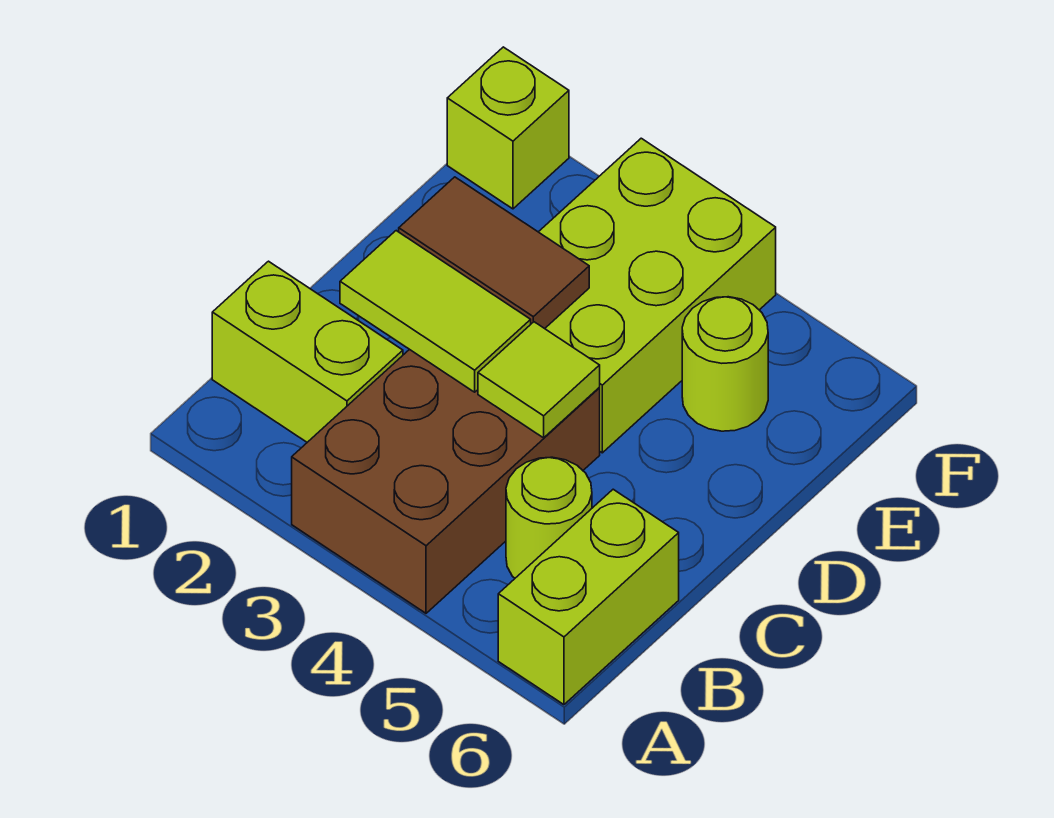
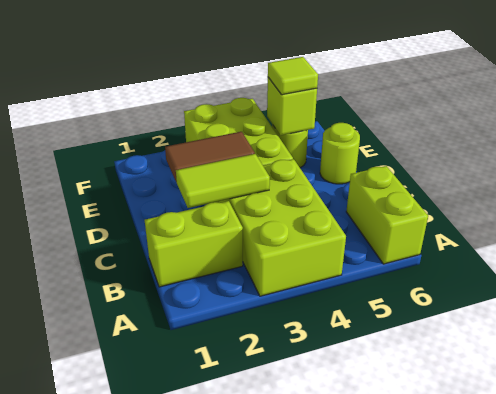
brown 2x3 brick [292,349,600,613] -> lime 2x3 brick [219,159,346,296]
lime 1x1 round brick [506,457,592,578] -> lime 1x1 round brick moved to [320,123,360,184]
lime 1x1 tile [478,322,600,438] -> lime 1x1 tile moved to [268,57,318,95]
lime 1x1 brick [447,47,569,209] -> lime 1x1 brick moved to [267,77,317,135]

